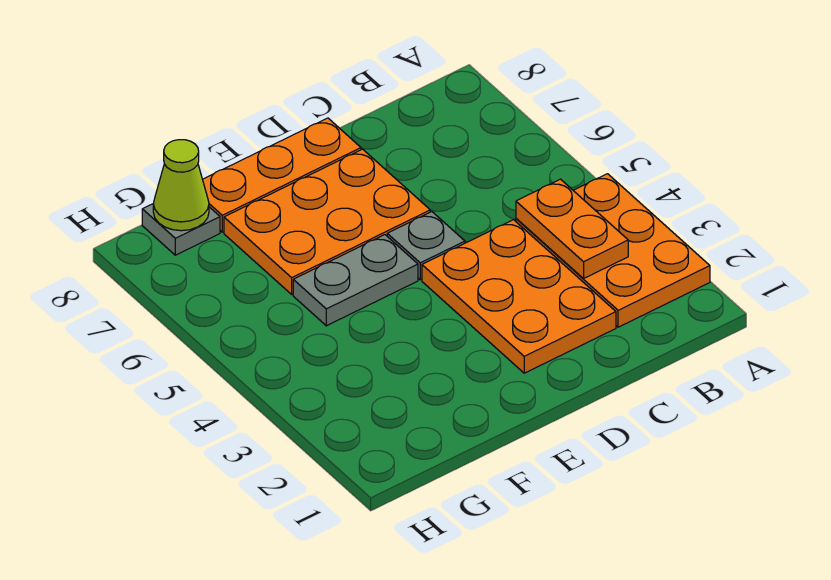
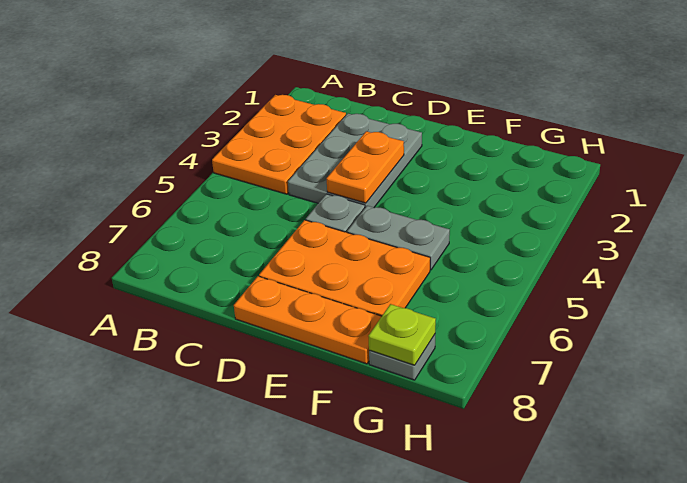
orange 1x2 plate [516,179,628,278] -> orange 1x2 plate moved to [326,131,404,203]
orange 2x3 plate [422,220,616,373] -> grey 2x3 plate [288,114,422,208]
lime 1x1 cone [153,140,209,231] -> lime 1x1 plate [368,304,436,365]

